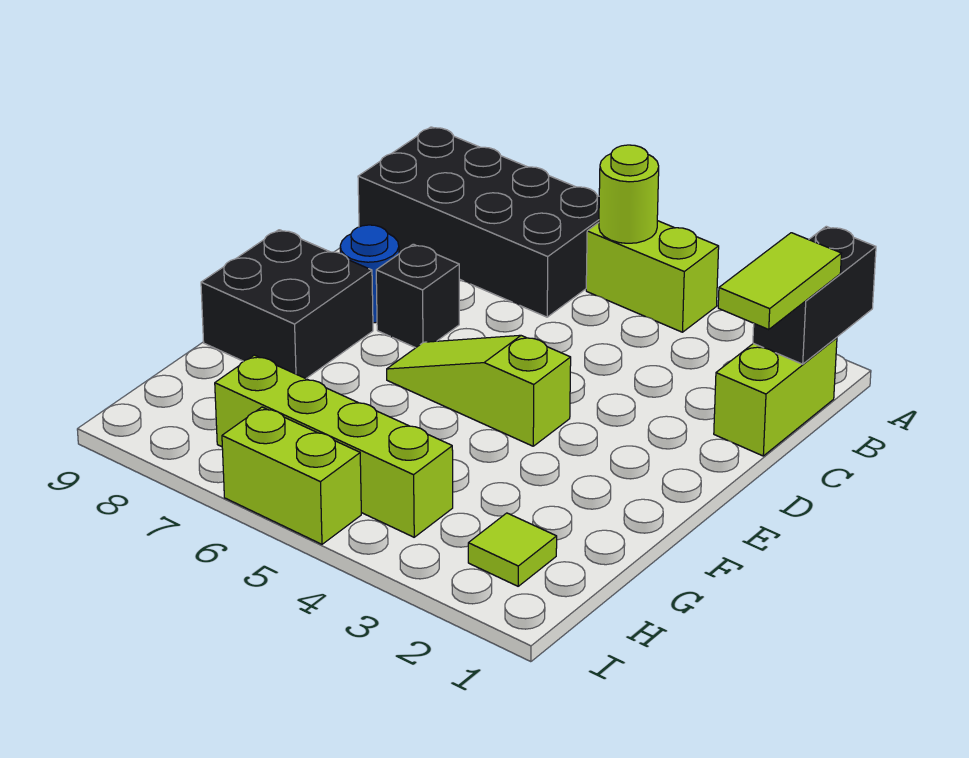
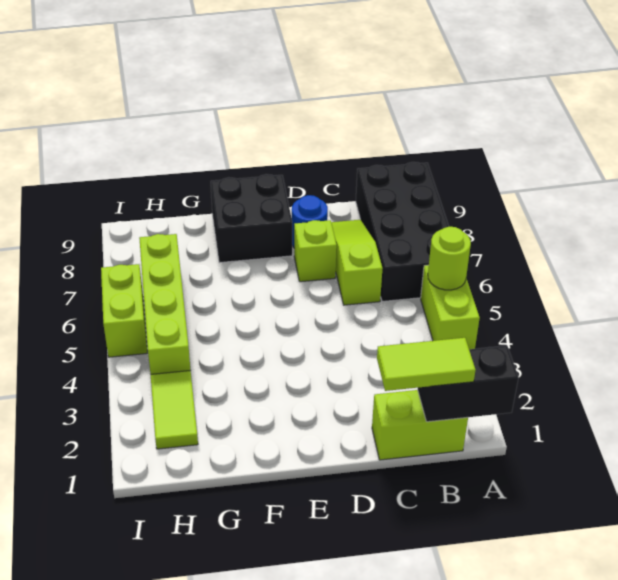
black 1x1 brick [376,244,459,348] -> lime 1x1 brick [294,220,337,282]
lime 1x3 slope [387,335,571,446] -> lime 1x3 slope moved to [331,220,382,305]
lime 1x1 tile [468,513,557,586] -> lime 1x2 tile [151,370,198,449]

